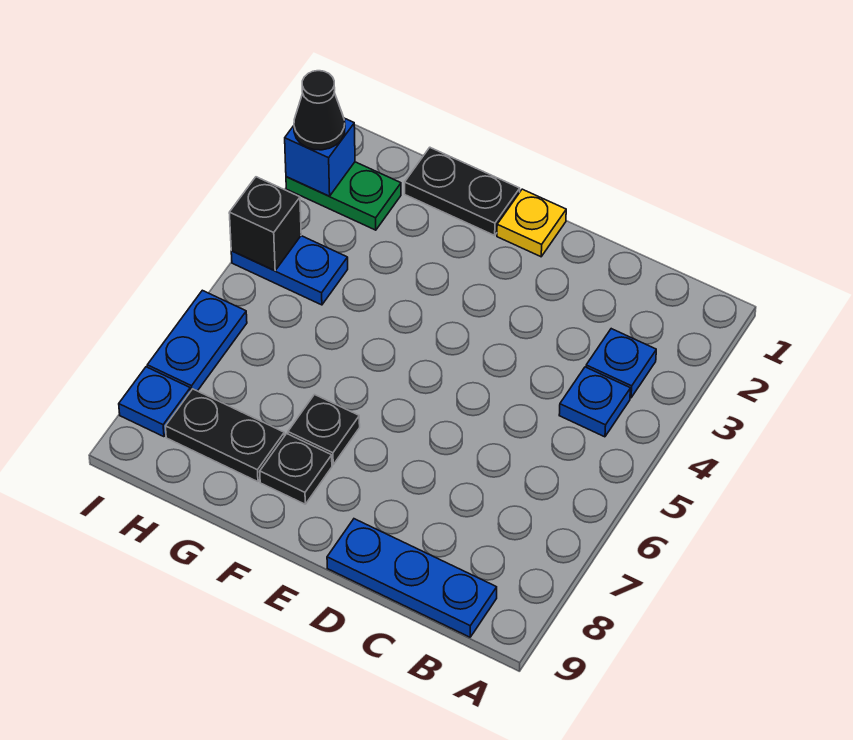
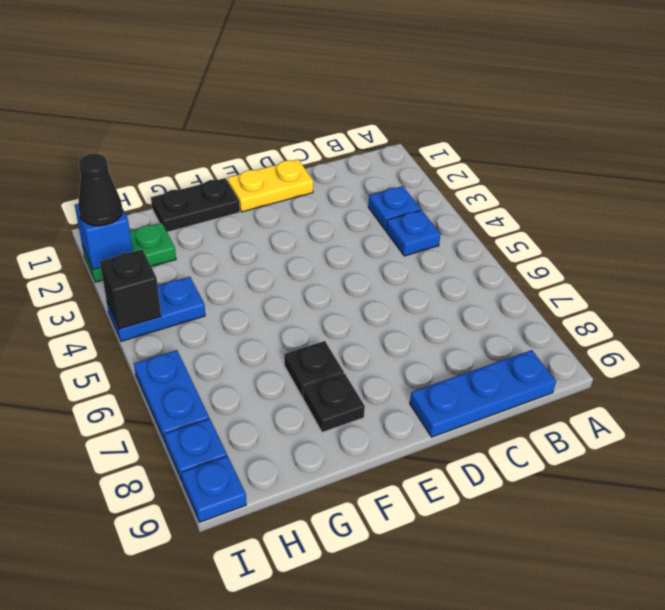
yellow 1x1 plate [497,189,566,257] -> yellow 1x2 plate [227,159,313,212]
black 1x2 plate [166,389,284,482] -> none
none -> blue 1x1 plate [181,456,246,522]

